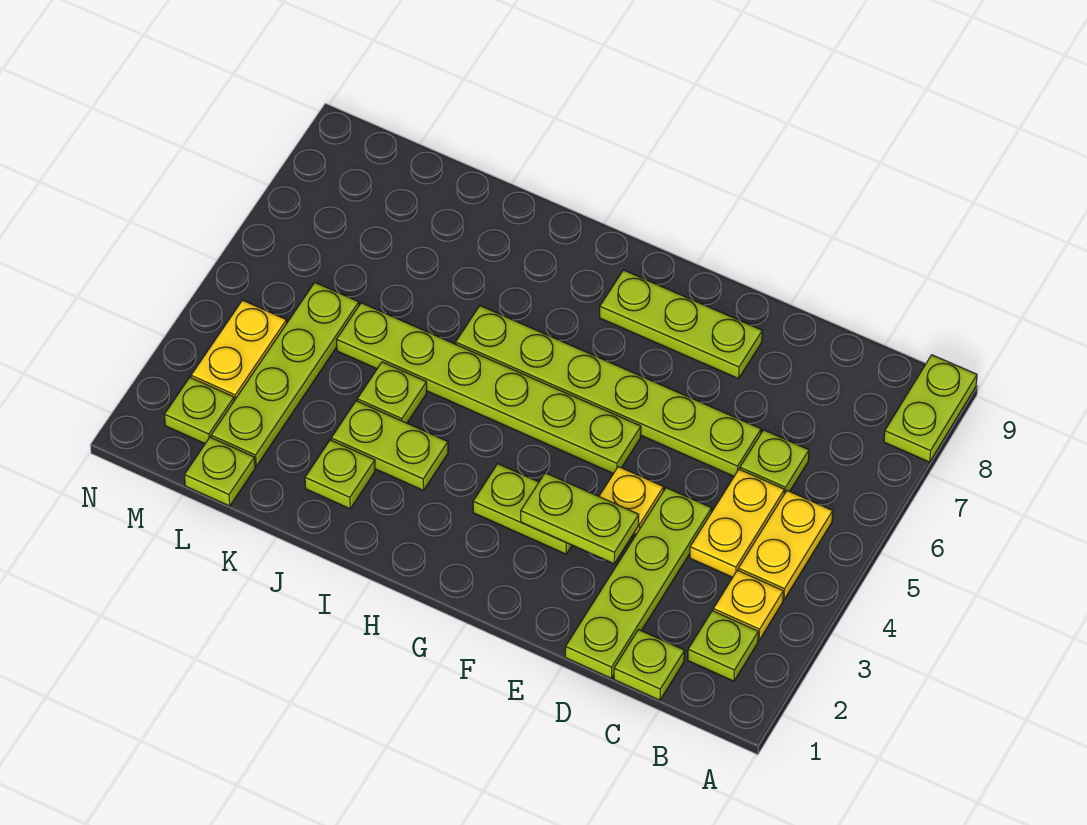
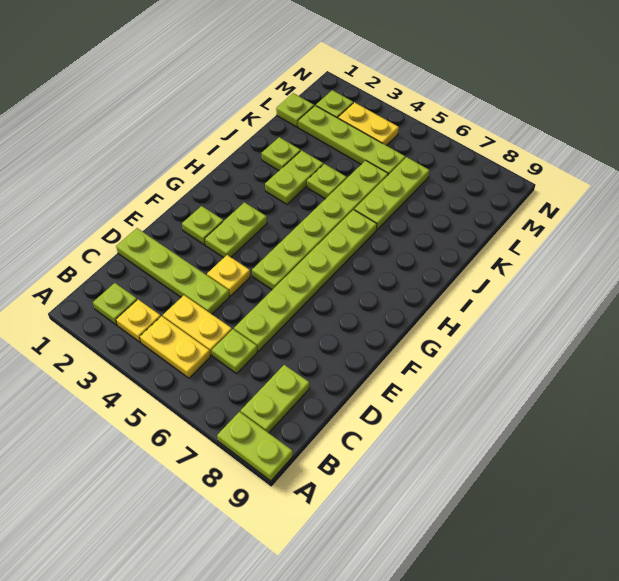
lime 1x1 plate [614,630,685,700] -> lime 1x1 plate moved to [182,206,223,245]
lime 1x2 plate [521,473,639,564] -> lime 1x2 plate moved to [241,365,309,433]
lime 1x3 plate [600,270,762,379] -> lime 1x3 plate moved to [354,157,429,230]

